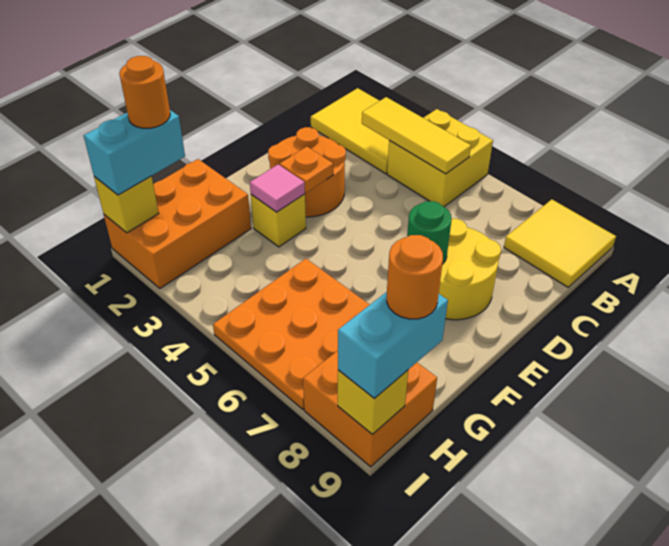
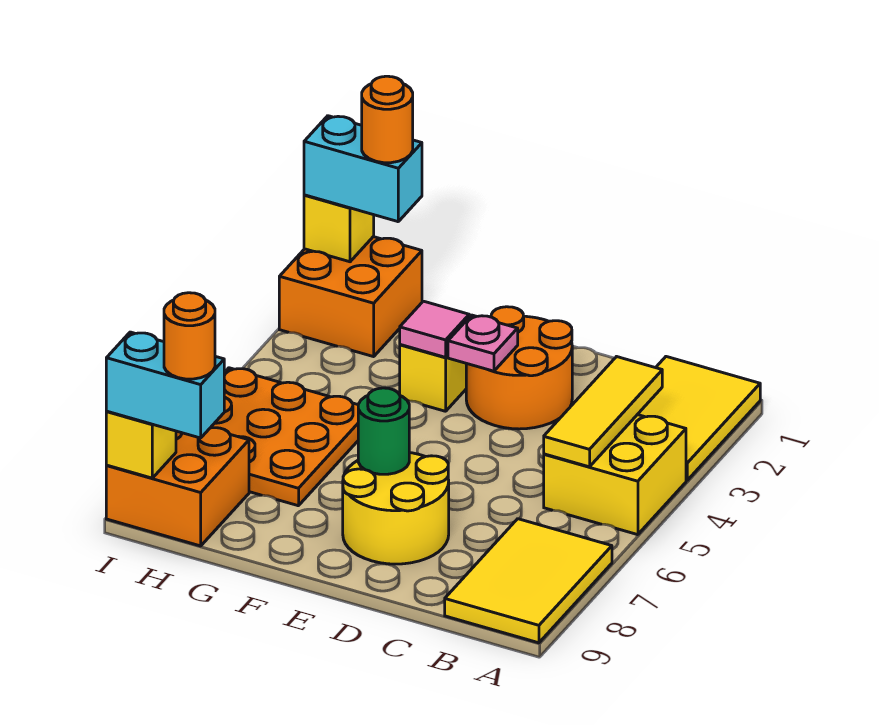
yellow 2x2 tile [504,199,616,287] -> yellow 2x3 tile [445,519,612,643]
orange 1x1 plate [280,147,333,192] -> pink 1x1 plate [448,315,518,371]
orange 2x3 brick [104,159,251,288] -> orange 2x2 brick [279,237,422,357]

